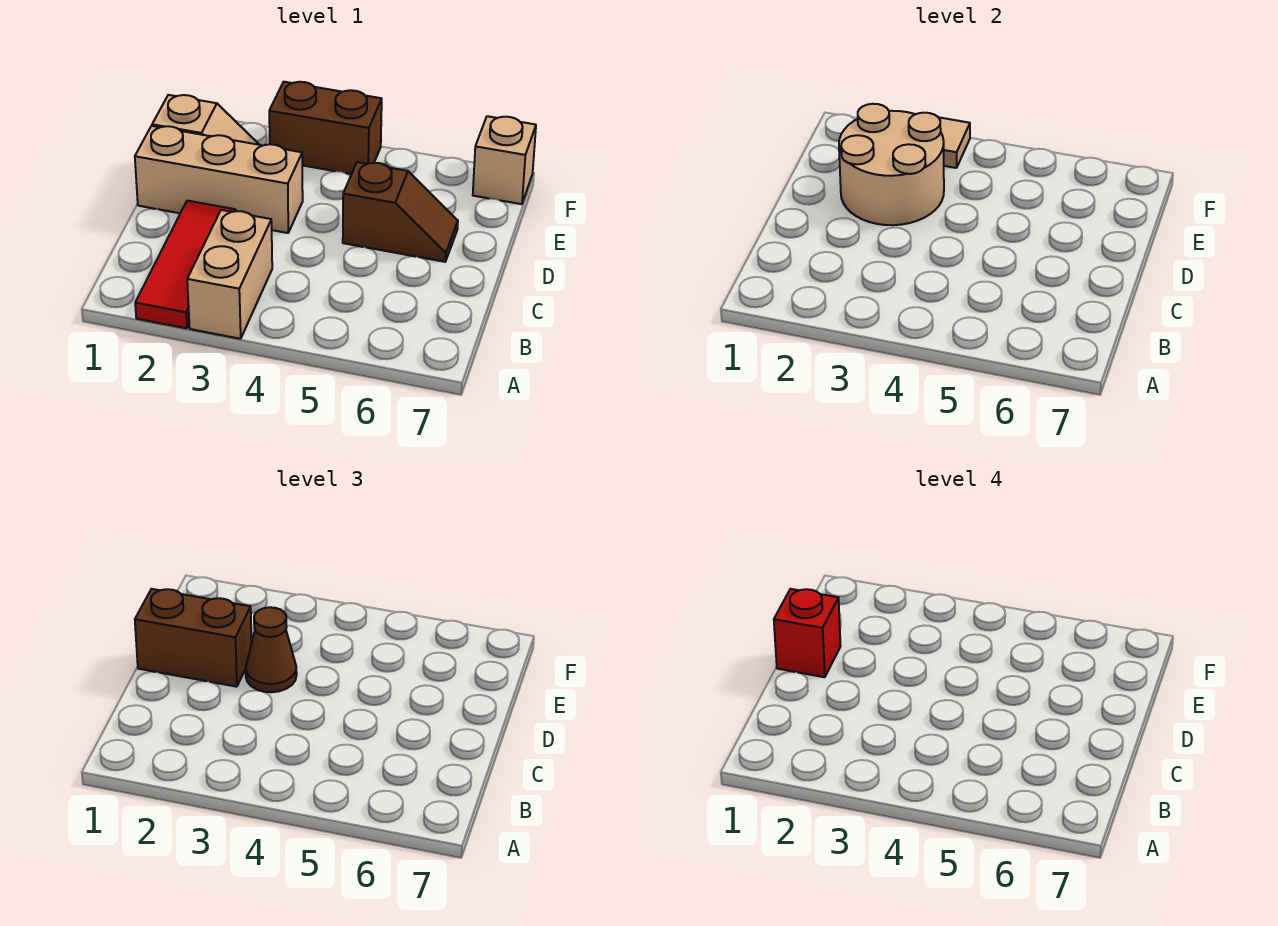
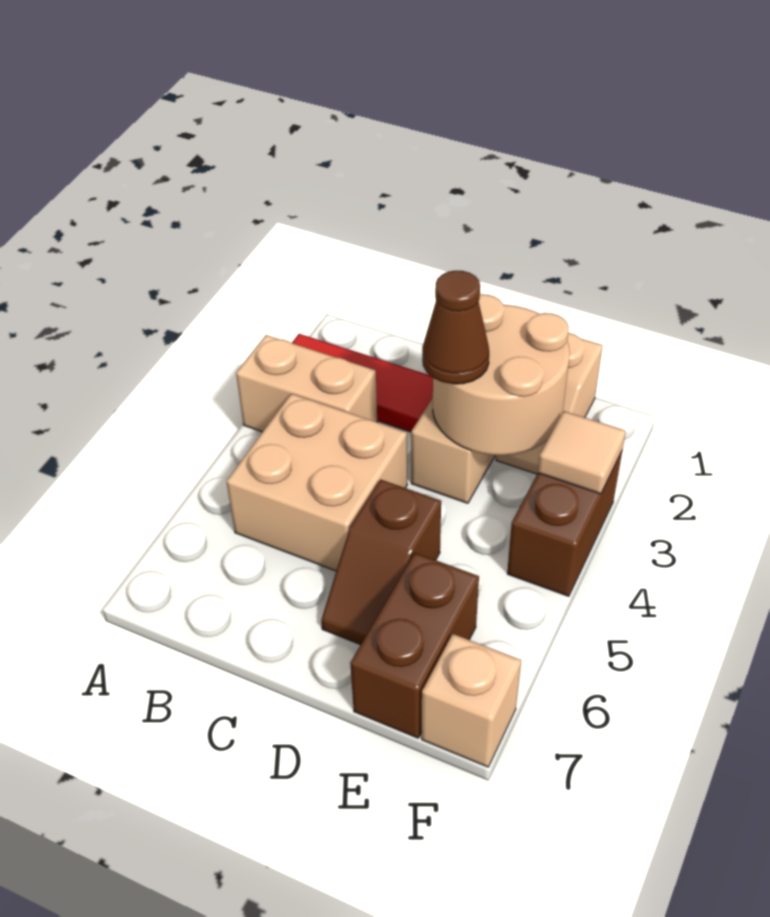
none -> tan 2x2 brick [226,394,407,571]
brown 1x2 brick [135,589,252,687] -> brown 1x2 brick moved to [350,553,479,738]
red 1x1 brick [774,589,841,677] -> none

